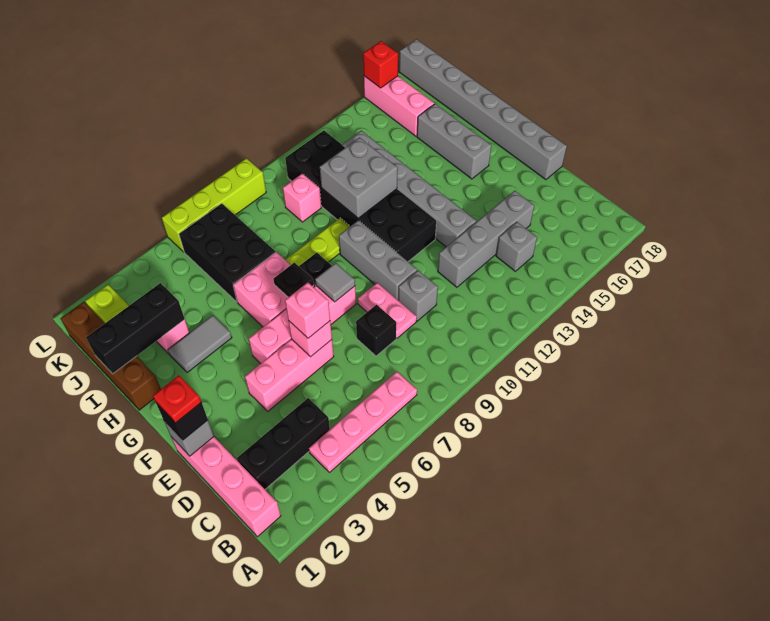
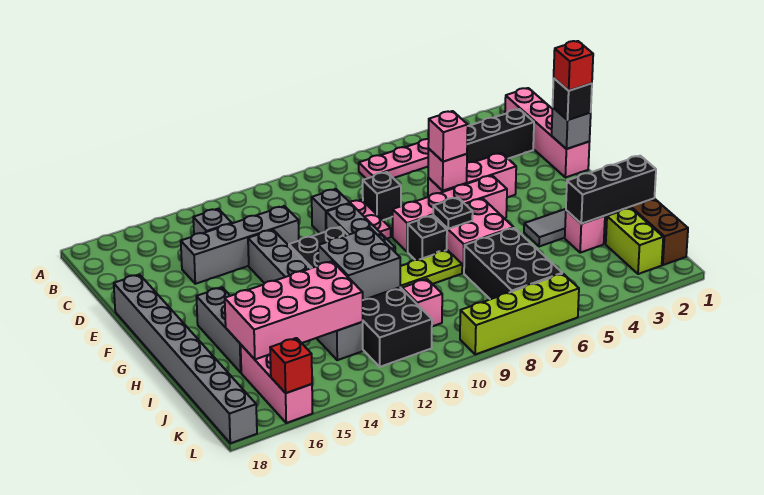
red 1x1 plate [153,375,201,423] -> red 1x1 brick [554,41,593,91]
grey 1x1 tile [315,263,355,302] -> none
none -> pink 2x4 brick [225,261,363,359]

